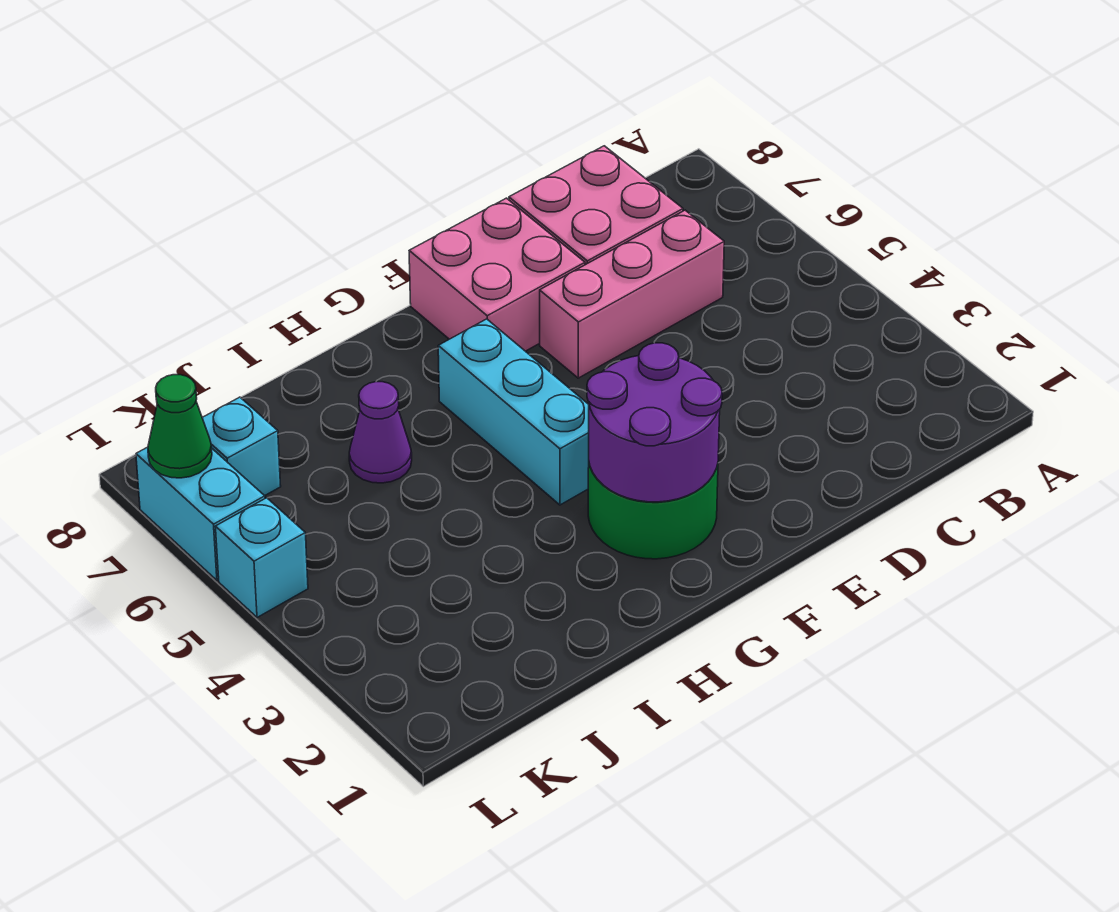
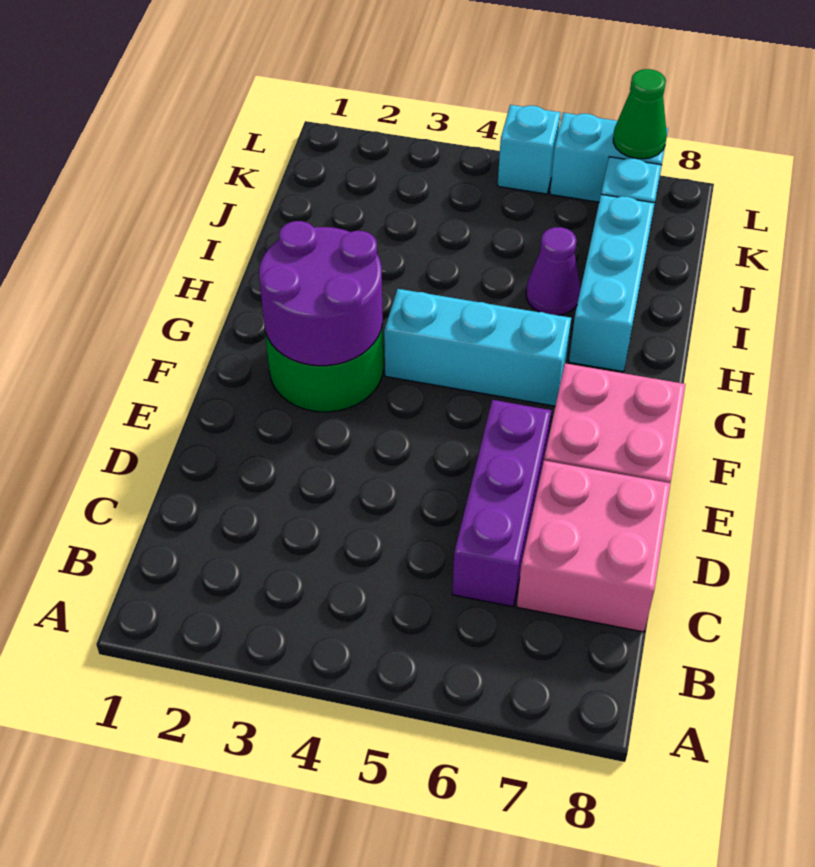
pink 1x3 brick [540,210,724,378] -> purple 1x3 brick [452,400,551,607]
none -> cyan 1x3 brick [569,195,655,372]

